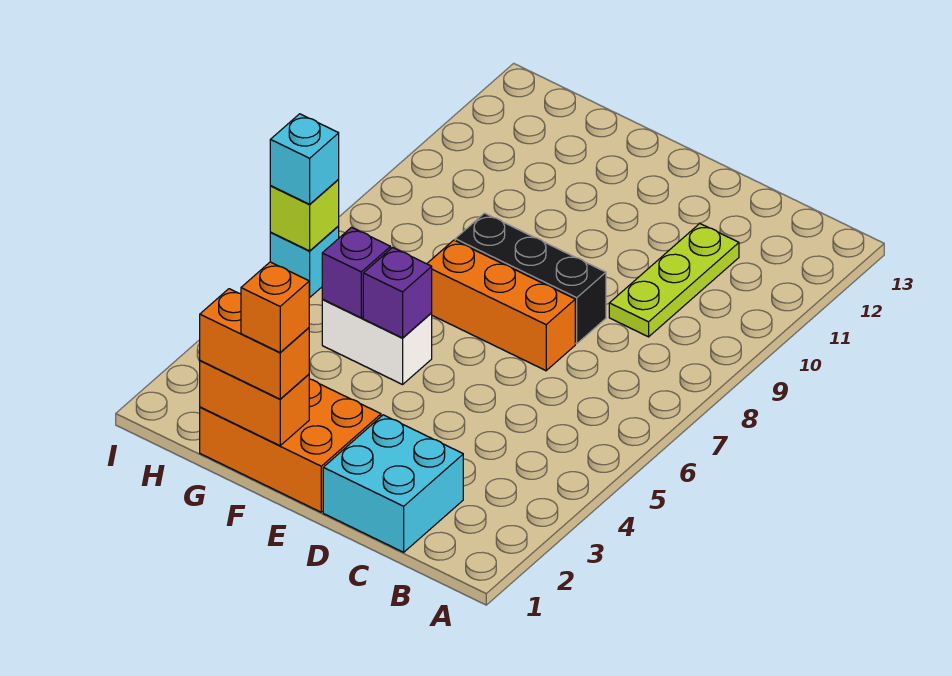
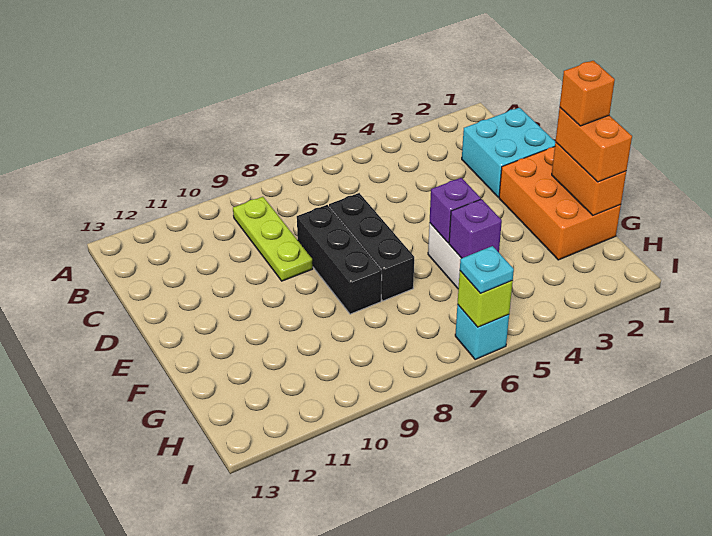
lime 1x3 plate [609,224,739,337] -> lime 1x3 plate turned to [233,197,313,281]
orange 1x3 brick [427,240,575,371] -> black 1x3 brick [329,193,414,301]
cyan 1x1 brick [270,114,339,204] -> cyan 1x1 plate [460,246,514,293]

